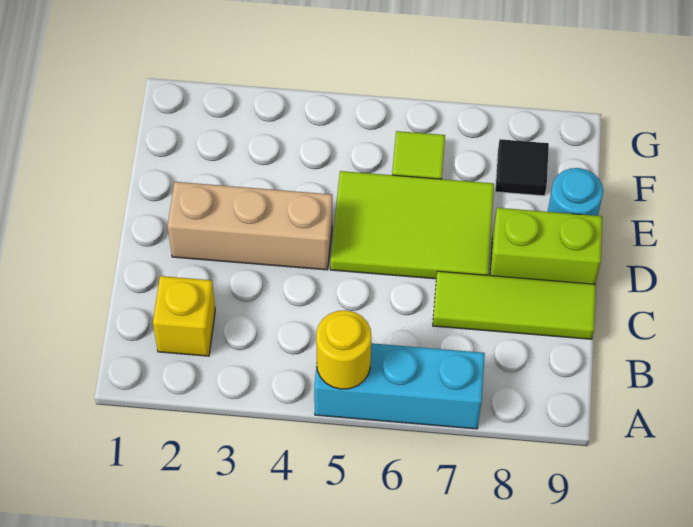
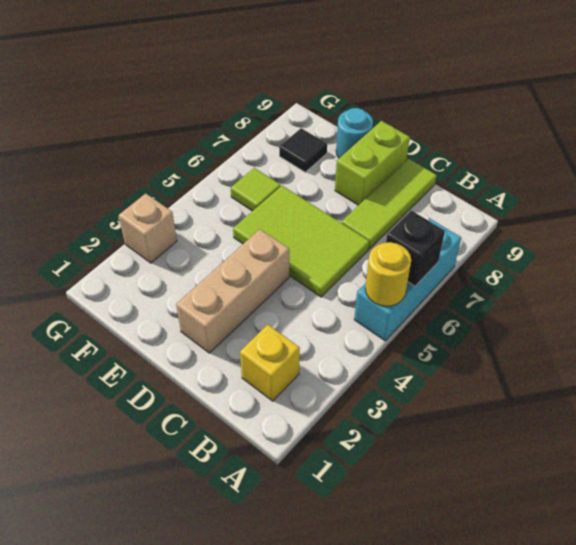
none -> black 1x1 brick [386,210,445,286]
lime 2x3 tile [330,171,494,279] -> lime 2x3 tile turned to [233,186,370,297]
none -> tan 1x1 brick [119,193,177,263]

